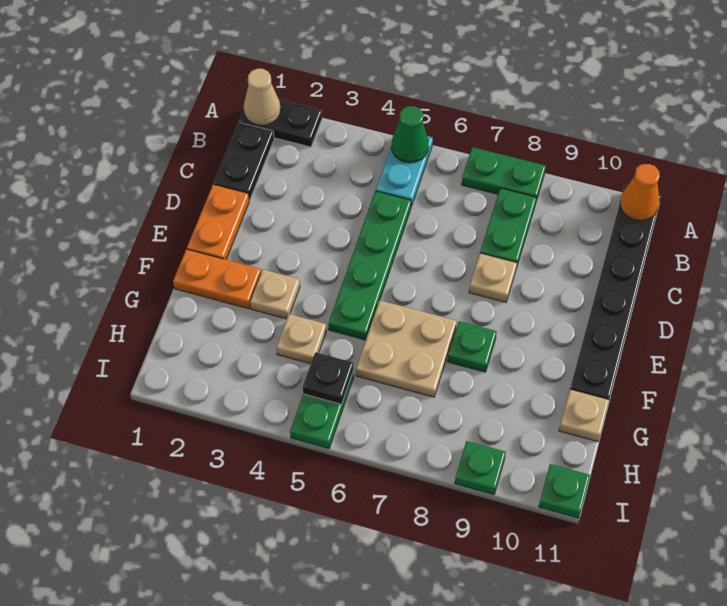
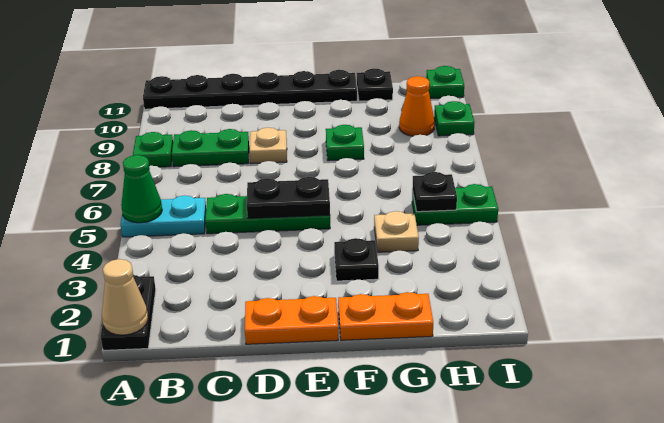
green 1x2 plate [462,147,546,201] -> green 1x1 plate [133,132,173,167]
orange 1x1 cone [620,164,660,221] -> orange 1x1 cone moved to [399,76,435,136]
black 1x2 plate [214,122,274,200] -> black 1x2 plate moved to [247,177,330,218]
green 1x4 plate [329,191,411,340] -> green 1x3 plate [205,194,330,234]
orange 1x2 plate [173,249,261,309] -> orange 1x2 plate turned to [338,292,433,340]
tan 1x1 plate [250,270,300,319] -> black 1x1 plate [334,238,379,281]
tan 2x2 plate [356,300,457,397] -> none
tan 1x1 plate [559,389,609,442] -> black 1x1 plate [357,68,393,101]

